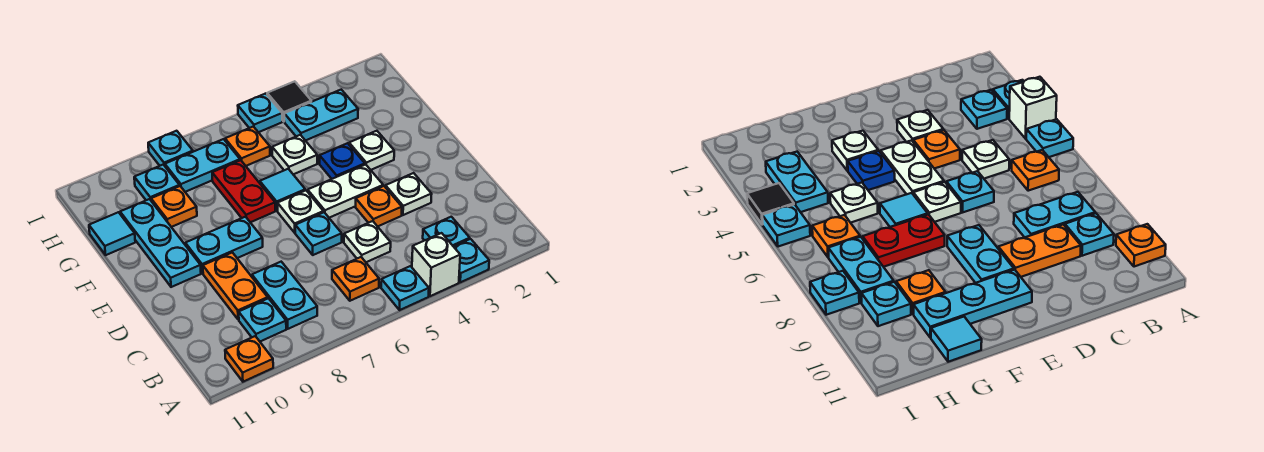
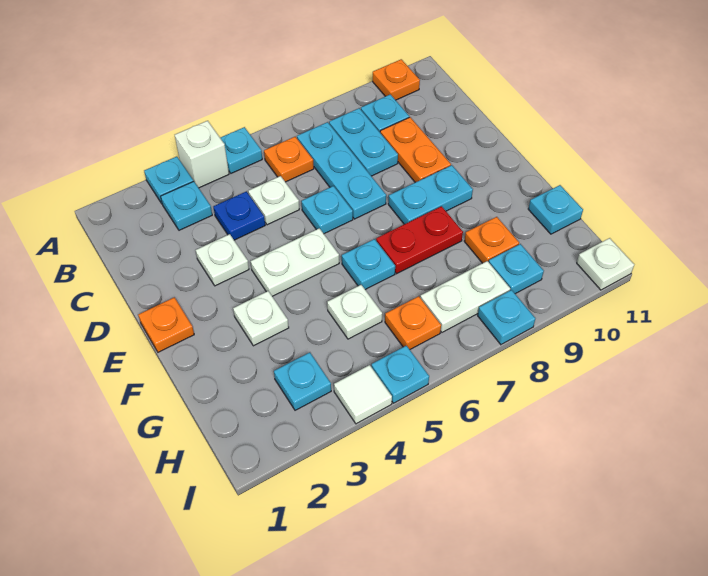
orange 1x1 plate [356,186,402,227] -> orange 1x1 plate moved to [138,297,194,352]
white 1x1 plate [277,190,323,233] -> white 1x1 plate moved to [577,238,634,290]
cyan 1x3 plate [120,199,201,287] -> cyan 1x3 plate moved to [297,122,386,219]
blue 1x1 plate [320,143,365,179] -> blue 1x1 plate moved to [213,191,265,240]
cyan 1x1 tile [260,169,305,211] -> cyan 1x1 plate [342,239,395,290]
red 1x2 plate [212,160,275,222] -> red 1x2 plate turned to [376,206,463,274]
cyan 1x1 tile [89,212,135,255] -> cyan 1x1 plate [528,185,583,234]
cyan 1x2 plate [284,90,358,141] -> cyan 1x1 plate [274,352,331,410]
cyan 1x2 plate [165,139,240,192] -> white 1x2 plate [420,261,510,332]
black 1x1 tile [267,81,311,121] -> white 1x1 tile [334,365,392,424]

